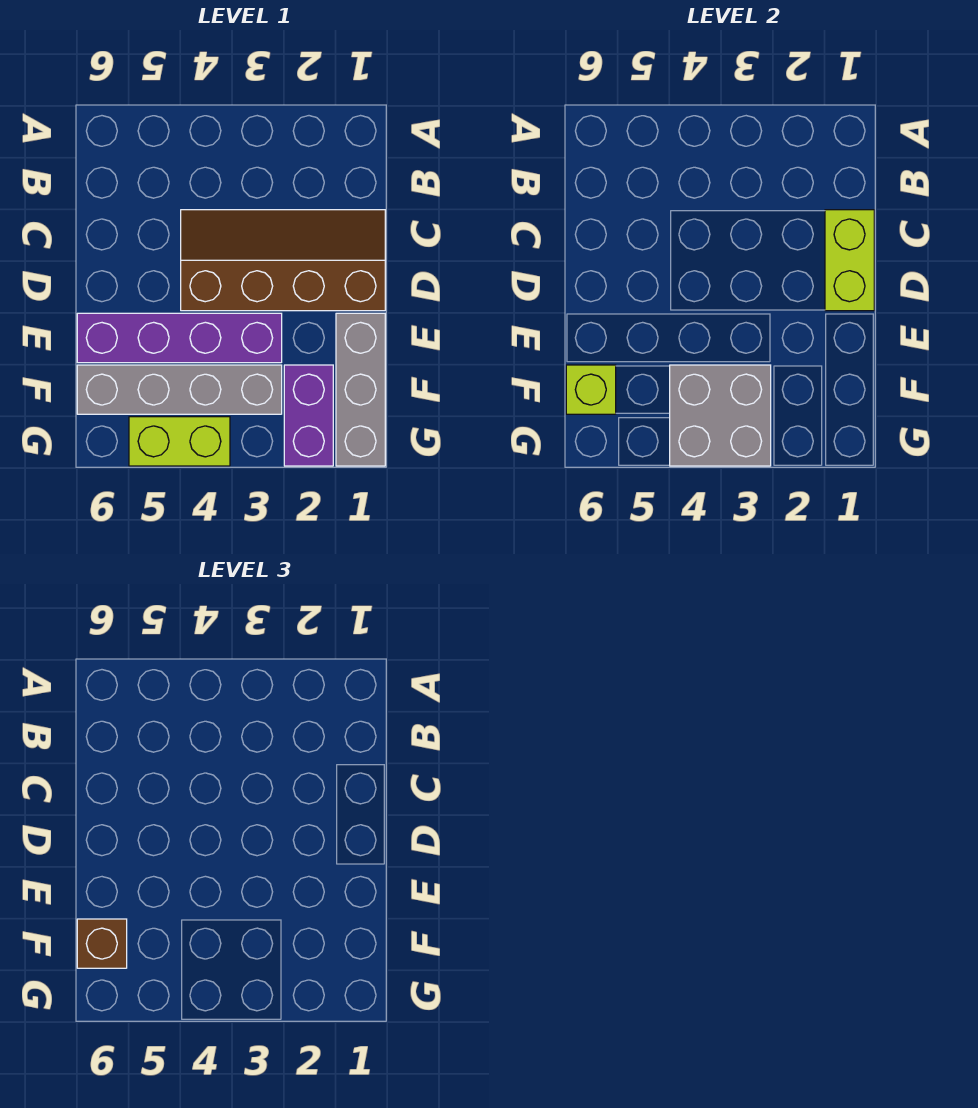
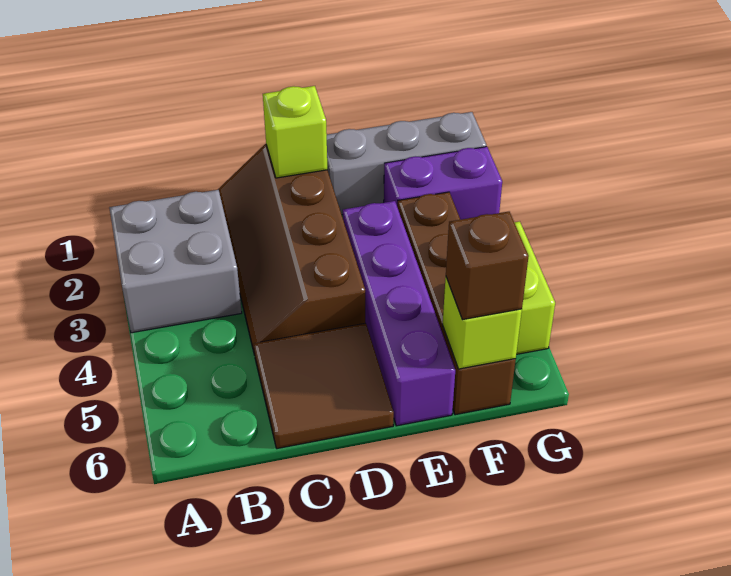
lime 1x2 brick [825,210,874,311] -> lime 1x1 brick [263,86,327,178]
none -> brown 2x2 tile [254,323,394,449]
grey 1x4 brick [77,365,282,414] -> brown 1x4 brick [398,192,516,415]
grey 2x2 brick [670,365,771,466] -> grey 2x2 brick moved to [109,190,242,333]

